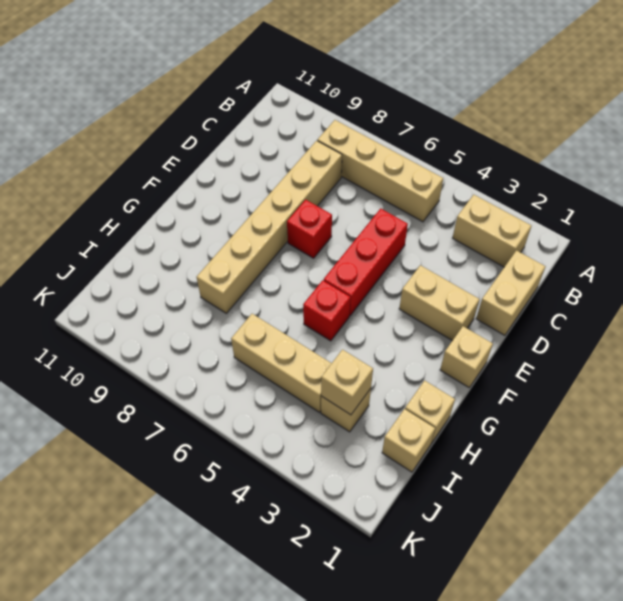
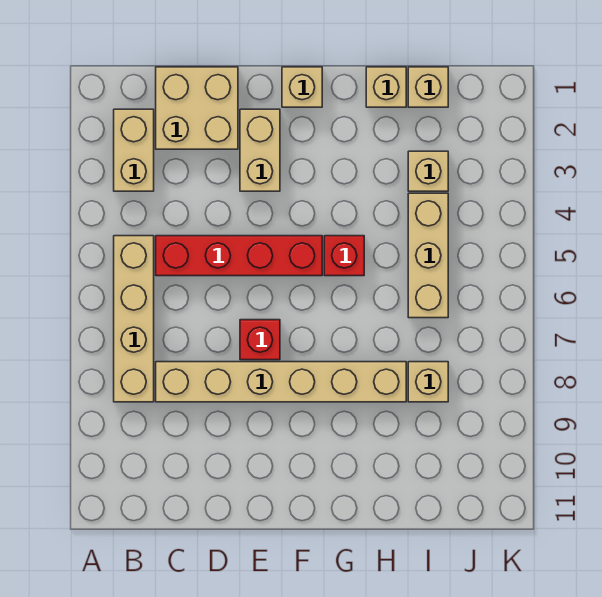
tan 1x2 brick [476,251,546,335] -> tan 2x2 brick [156,67,238,149]
red 1x3 brick [324,208,408,316] -> red 1x4 brick [156,236,322,276]
tan 1x1 brick [321,350,373,415] -> tan 1x1 brick moved to [408,362,448,402]

